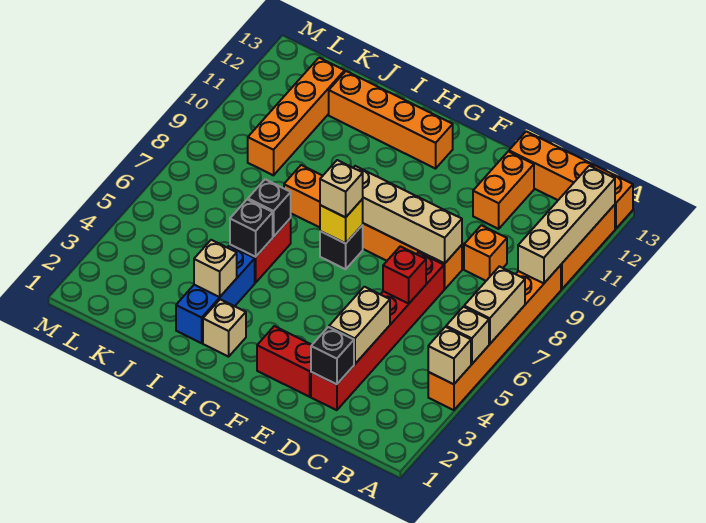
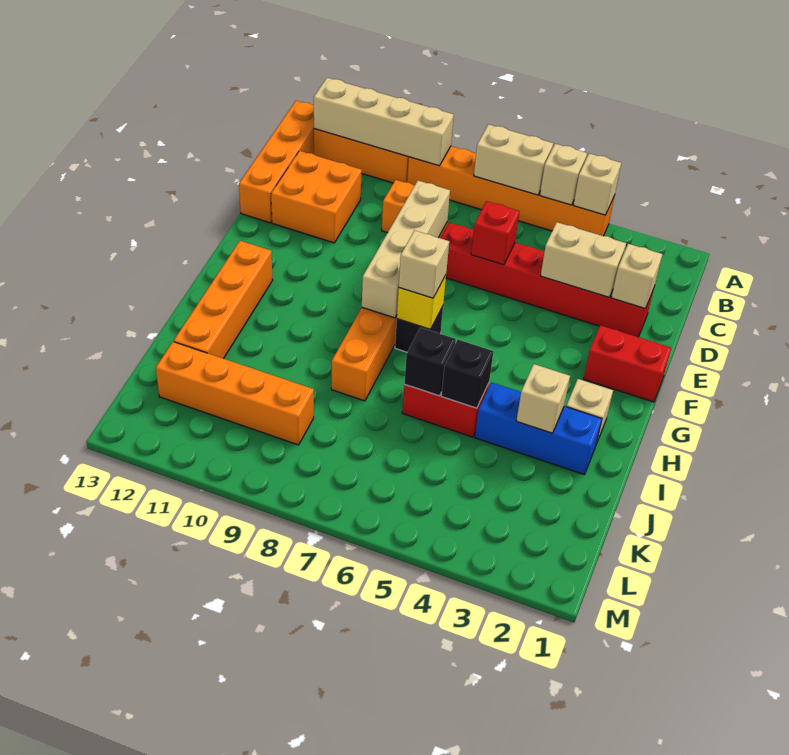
black 1x1 brick [311,327,354,384] -> tan 1x1 brick [611,244,663,309]
orange 1x2 brick [473,152,534,229] -> orange 2x2 brick [271,151,362,243]
red 1x2 brick [257,326,312,397] -> red 1x2 brick turned to [584,325,671,402]

